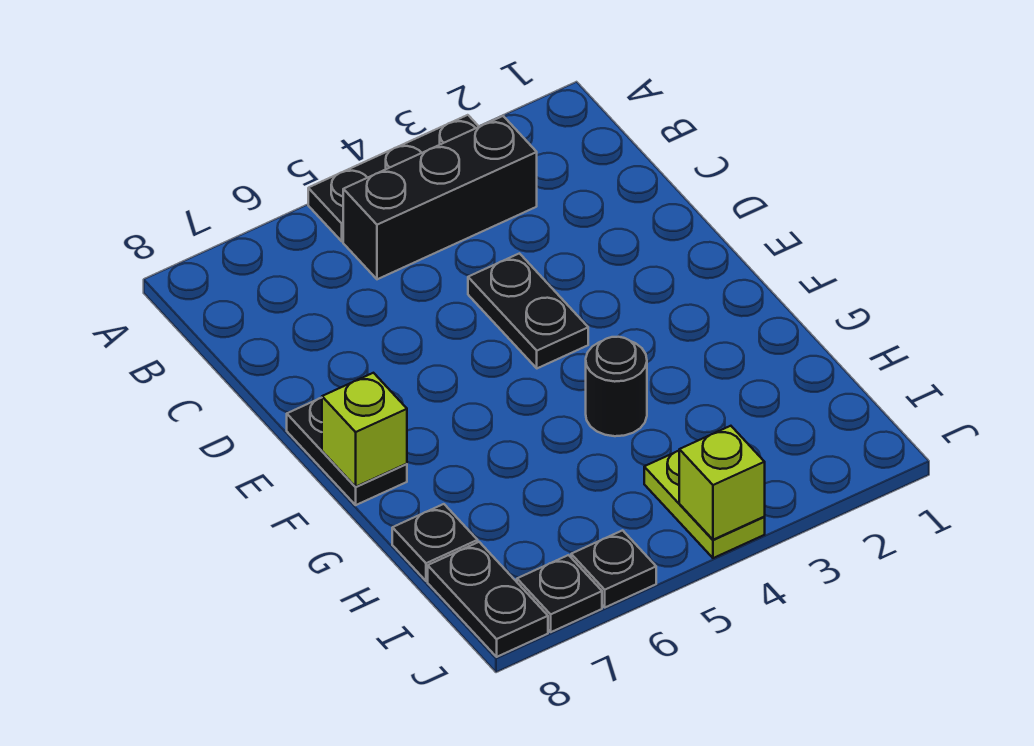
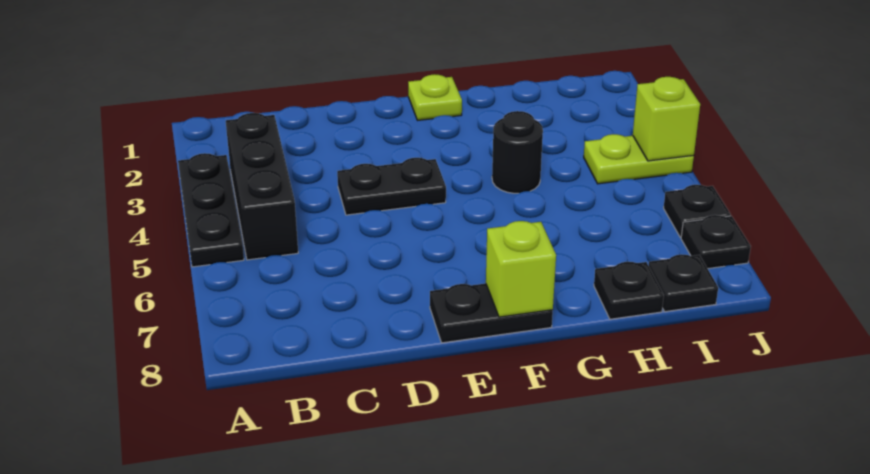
none -> lime 1x1 plate [408,74,462,120]
black 1x2 plate [428,542,548,657] -> black 1x1 plate [649,254,718,312]

